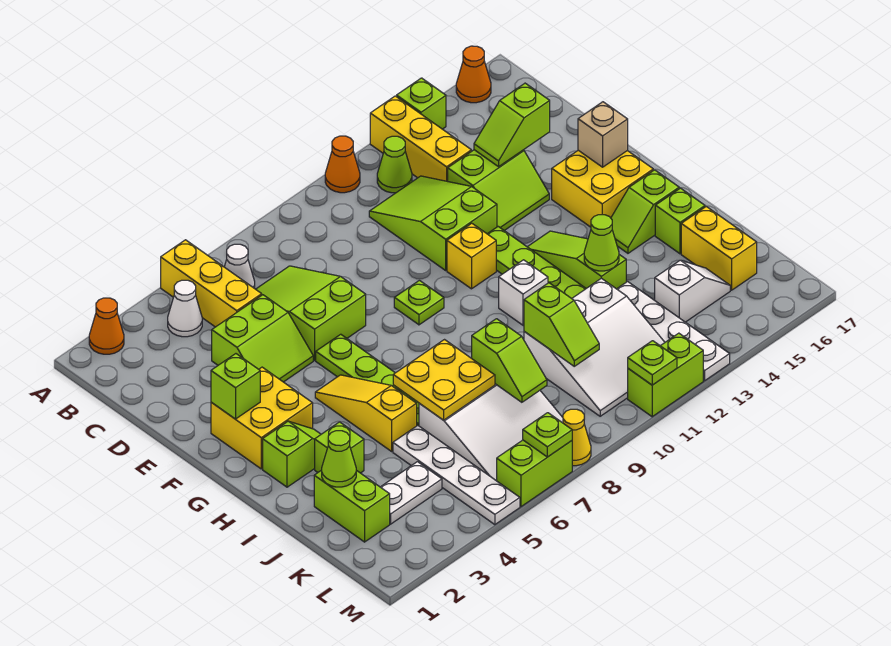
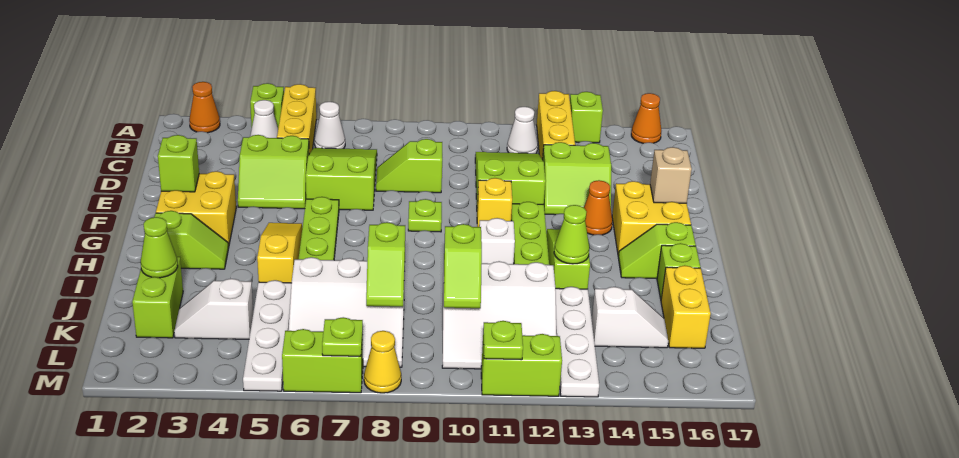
orange 1x1 cone [325,136,360,193] -> orange 1x1 cone moved to [584,180,613,235]
lime 1x1 cone [377,136,412,193] -> white 1x1 cone [507,107,538,153]
lime 1x2 slope [474,83,550,167] -> lime 1x2 slope moved to [376,139,442,193]
lime 1x1 brick [315,422,364,473] -> lime 1x1 brick moved to [250,83,284,128]
yellow 2x2 plate [393,340,495,420] -> none
white 1x2 plate [381,462,442,524] -> white 1x2 slope [174,279,253,339]

